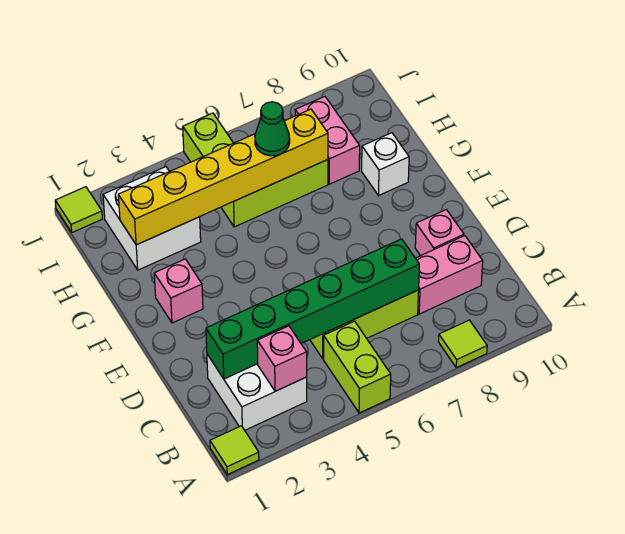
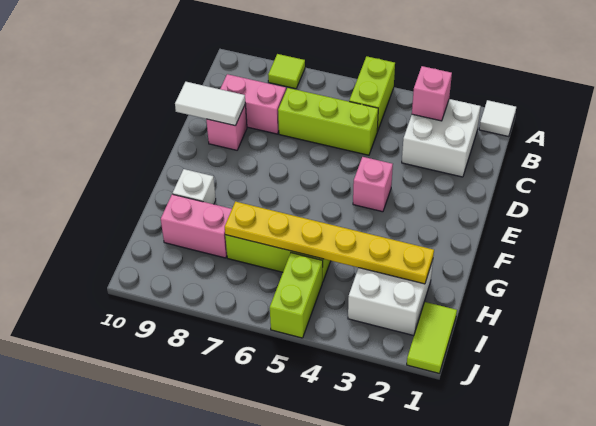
lime 1x1 tile [210,426,259,475] -> white 1x1 tile [479,100,516,137]
green 1x6 brick [206,239,419,379] -> none
none -> white 1x2 tile [175,82,245,126]
pink 1x1 brick [154,259,203,323] -> pink 1x1 brick moved to [353,157,393,212]
yellow 1x6 brick [118,109,328,245] -> yellow 1x6 plate [225,202,434,284]
green 1x1 cone [255,102,290,156] -> none
pink 1x2 brick [295,97,360,184] -> pink 1x2 brick turned to [161,194,232,258]
lime 1x1 tile [55,187,102,232] -> lime 1x2 tile [407,302,457,373]

